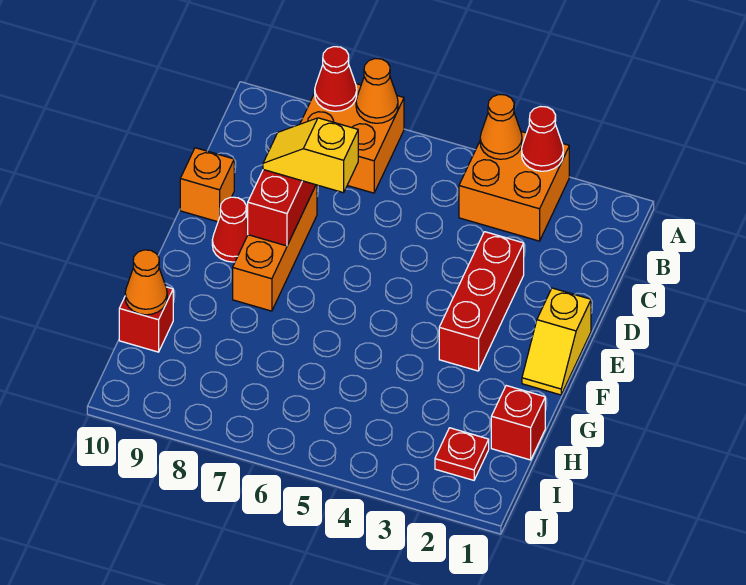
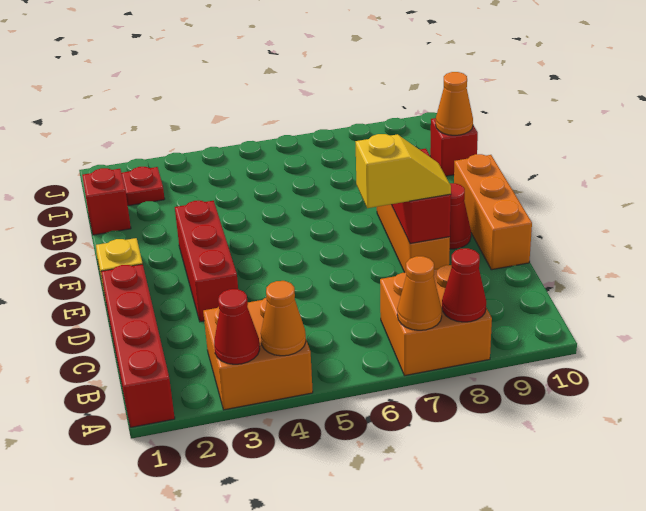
none -> red 1x4 brick [101,264,175,428]
orange 1x1 brick [180,148,234,222] -> orange 1x3 brick [454,154,532,270]

